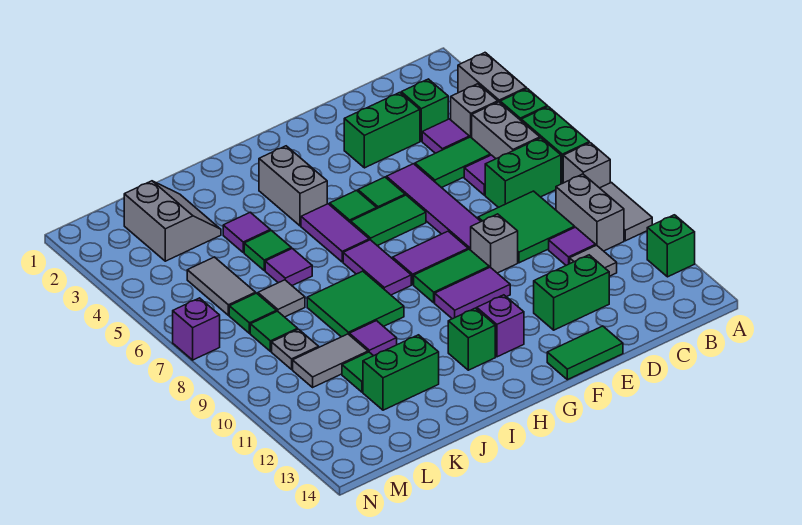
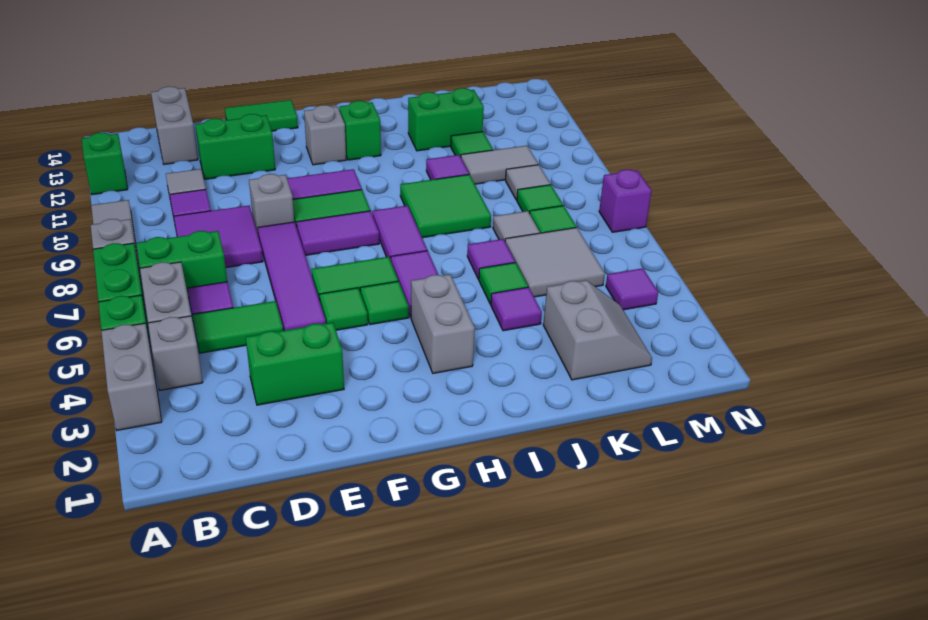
grey 1x2 brick [556,174,624,251] -> grey 1x2 brick moved to [151,87,198,164]
green 1x1 brick [401,79,448,141] -> none
purple 1x1 tile [422,119,469,153] -> purple 1x1 tile moved to [606,268,658,310]
green 2x2 tile [478,191,575,263] -> purple 2x2 tile [174,206,263,268]
purple 1x1 brick [477,295,524,357] -> grey 1x1 brick [304,105,346,165]
grey 2x2 slope [124,181,221,261] -> grey 2x2 slope turned to [543,280,652,380]
grey 1x2 tile [187,257,256,315] -> grey 2x2 tile [505,227,605,297]
grey 1x1 plate [272,329,319,369] -> grey 1x1 tile [505,165,550,200]

